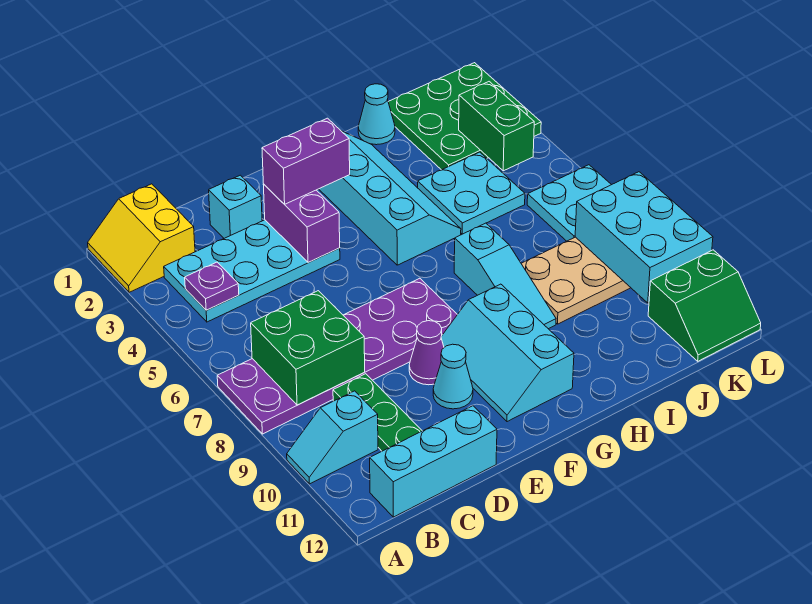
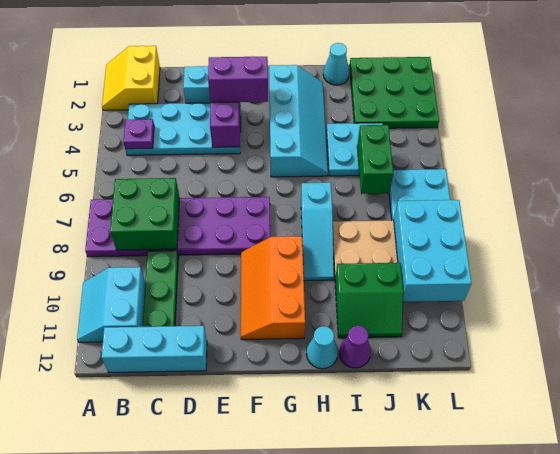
cyan 1x2 slope [287,391,378,484] -> cyan 2x2 slope [77,267,145,342]
purple 1x1 cone [409,321,444,385] -> purple 1x1 cone moved to [339,326,371,368]
cyan 1x1 cone [433,344,473,409] -> cyan 1x1 cone moved to [306,326,338,369]
cyan 2x3 slope [441,284,574,422] -> orange 2x3 slope [241,236,305,340]
green 1x2 brick [459,82,534,171] -> green 1x2 brick moved to [357,125,393,194]
green 2x2 slope [648,250,761,361] -> green 2x2 slope moved to [335,263,403,338]

